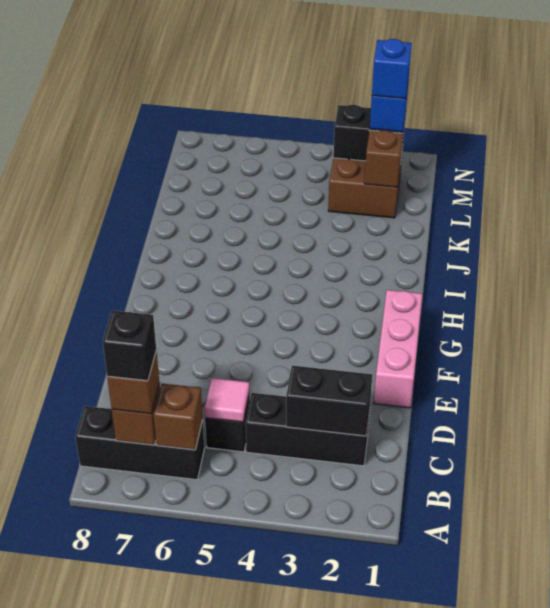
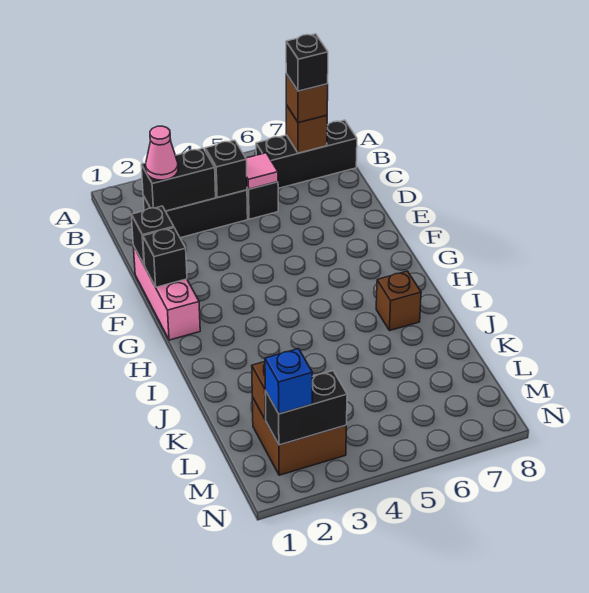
brown 1x1 brick [154,384,203,450] -> brown 1x1 brick moved to [376,271,421,331]
none -> pink 1x1 cone [145,126,178,180]
none -> black 1x1 brick [205,140,247,198]
none -> black 1x1 brick [131,206,174,265]
none -> black 1x1 brick [143,228,187,287]
blue 1x1 brick [372,39,412,99] -> none

